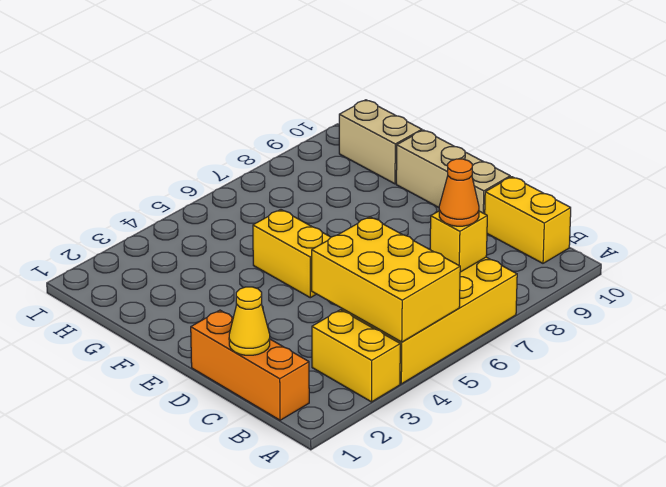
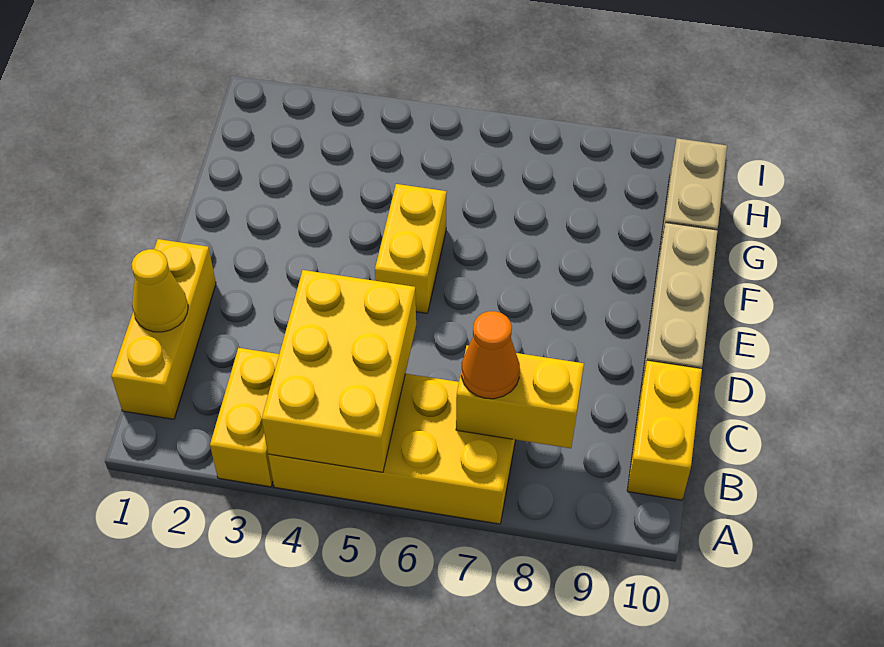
orange 1x3 brick [191,310,309,420] -> yellow 1x3 brick [111,239,216,419]
yellow 1x1 brick [430,211,487,272] -> yellow 1x2 brick [456,345,584,448]

